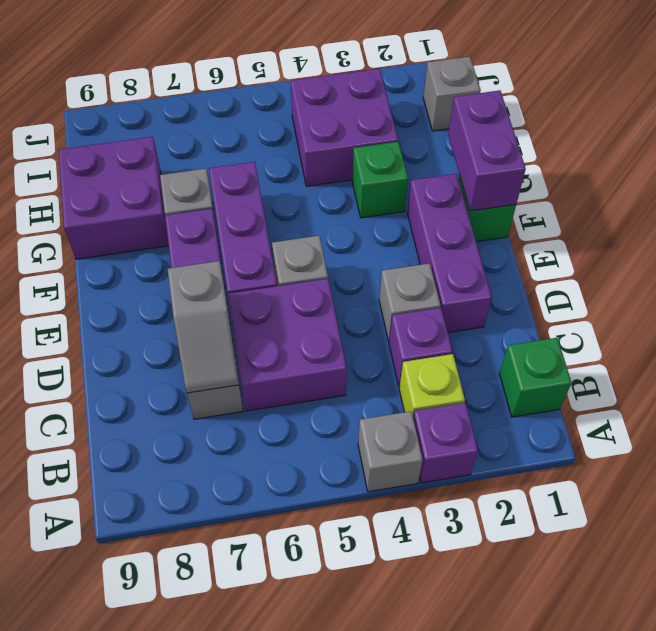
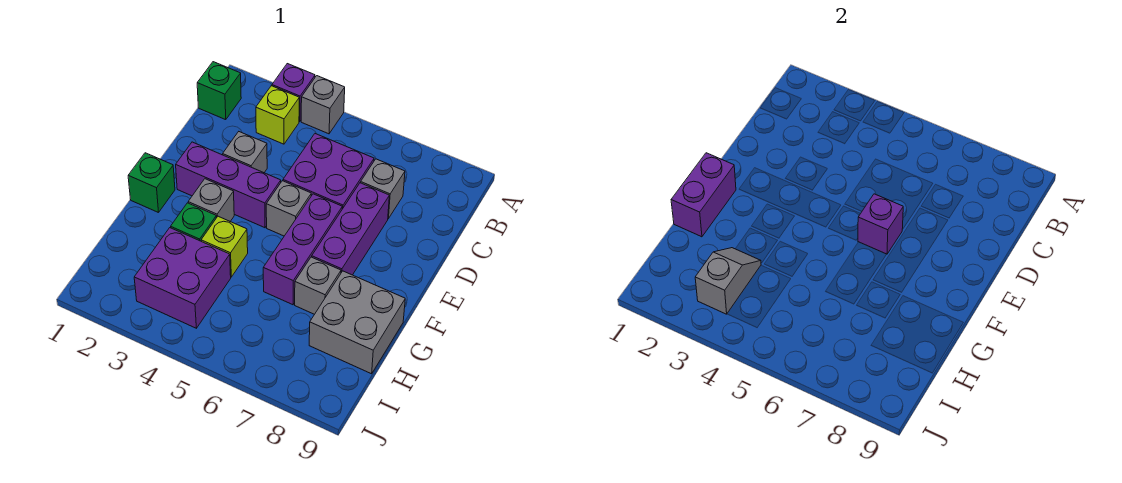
purple 1x1 brick [389,308,452,387] -> purple 1x1 brick moved to [858,194,903,254]
grey 1x2 slope [168,261,239,393] -> grey 1x2 slope moved to [695,248,761,314]
purple 1x3 brick [407,174,492,333] -> purple 1x3 brick turned to [176,142,281,228]
none -> lime 1x1 brick [201,216,248,277]
purple 2x2 brick [59,137,169,259] -> grey 2x2 brick [309,271,405,374]
grey 1x1 brick [423,57,481,131] -> grey 1x1 brick moved to [188,179,234,221]

